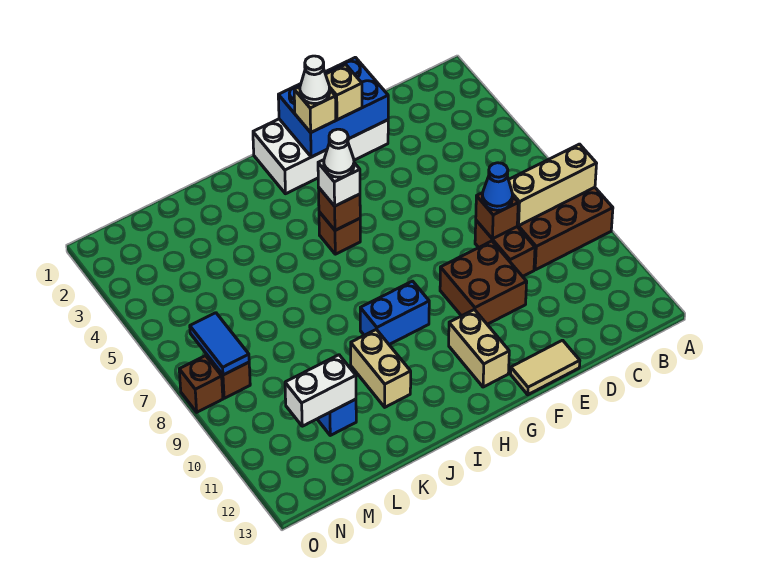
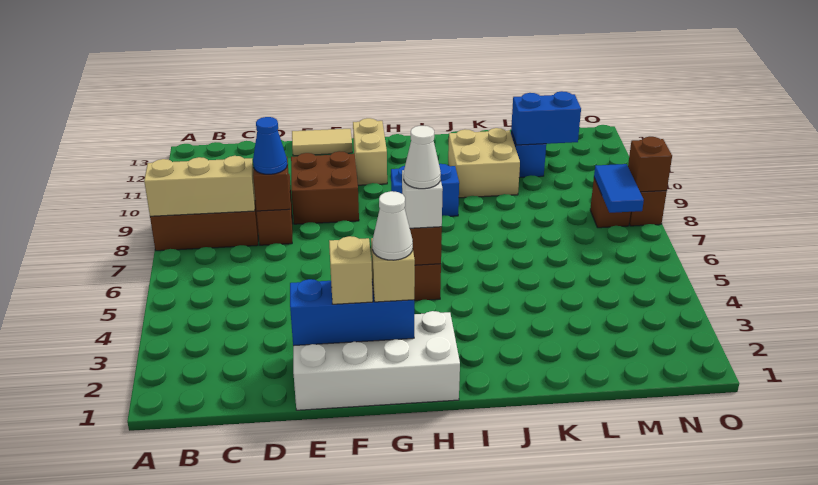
blue 2x3 brick [278,57,388,157] -> blue 1x3 brick [290,279,414,346]
tan 1x2 brick [351,329,411,407] -> tan 2x2 brick [448,128,520,198]
white 1x2 brick [285,355,356,426] -> blue 1x2 brick [511,91,581,145]
none -> brown 1x1 brick [628,137,672,192]

